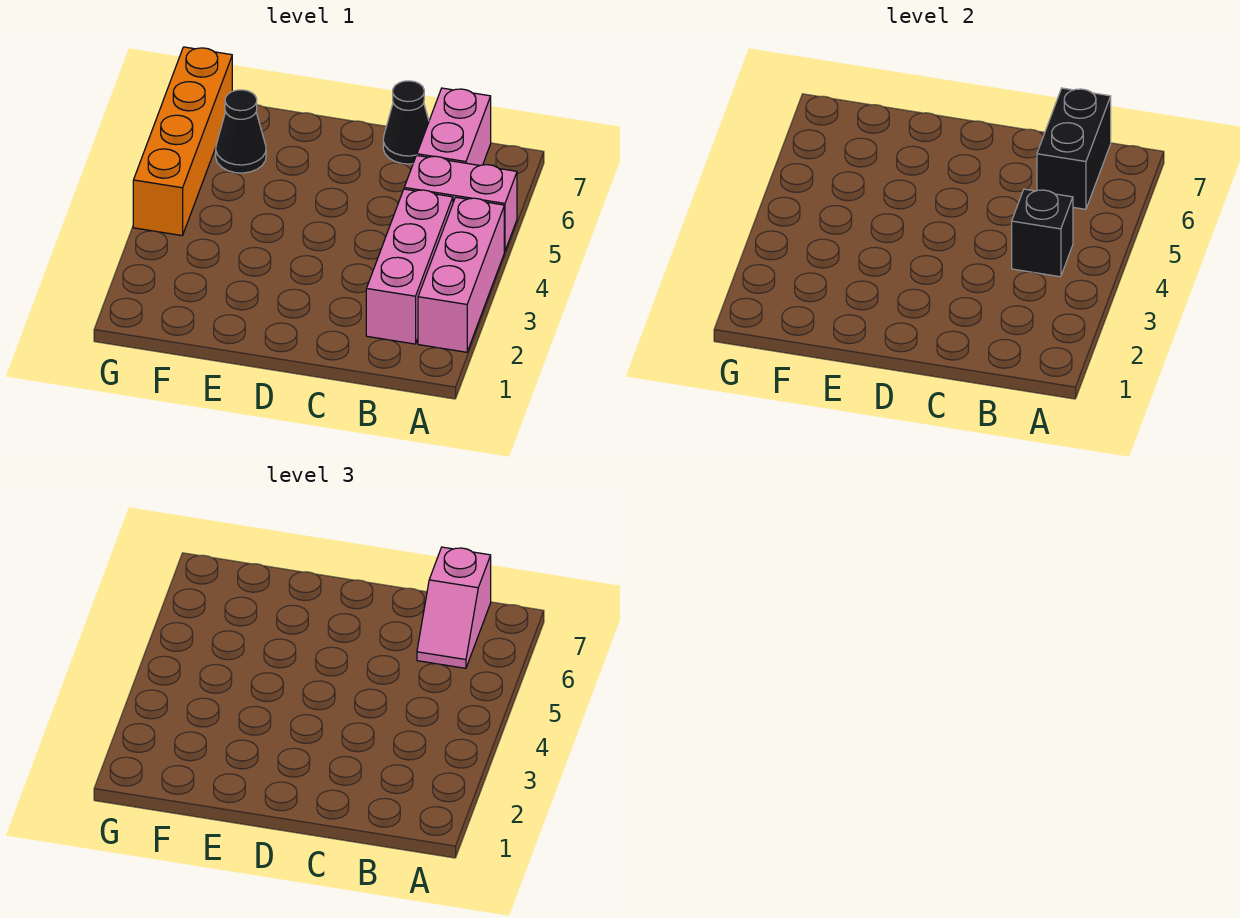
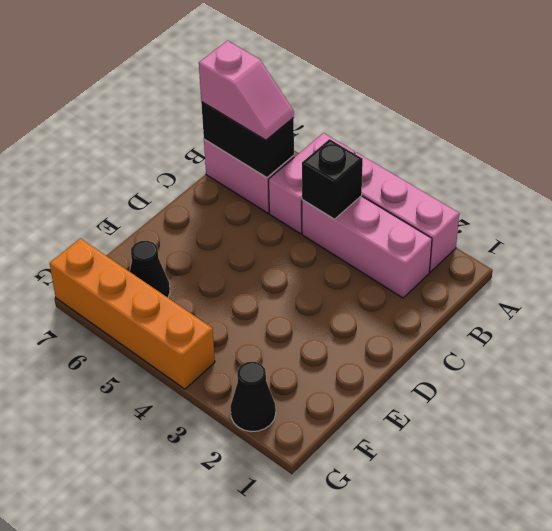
black 1x1 cone [383,81,429,164] -> black 1x1 cone moved to [230,362,276,432]

